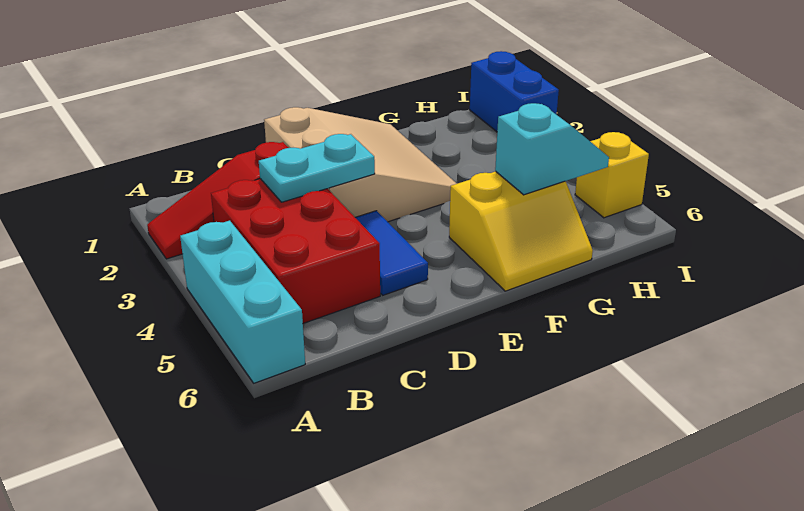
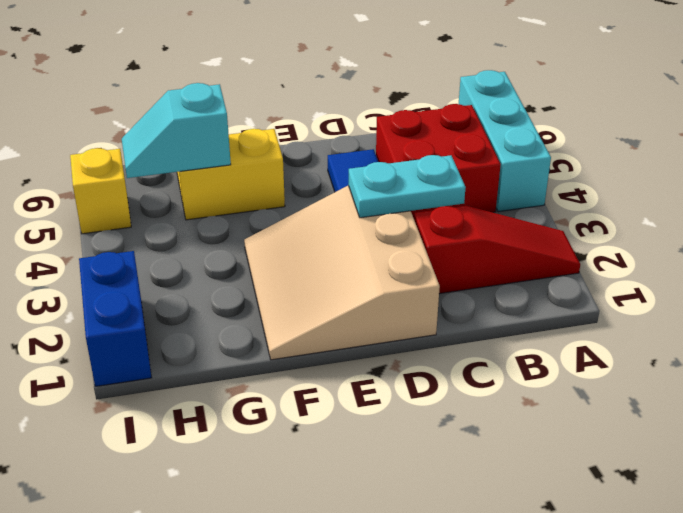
red 2x3 brick [211,179,380,323] -> red 2x2 brick [376,104,501,218]

